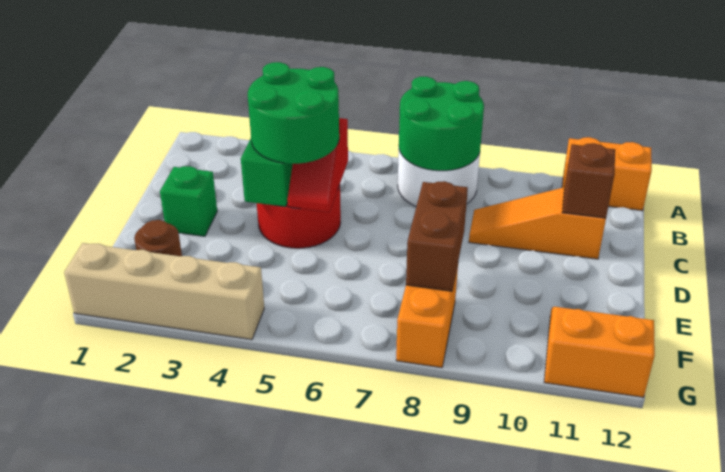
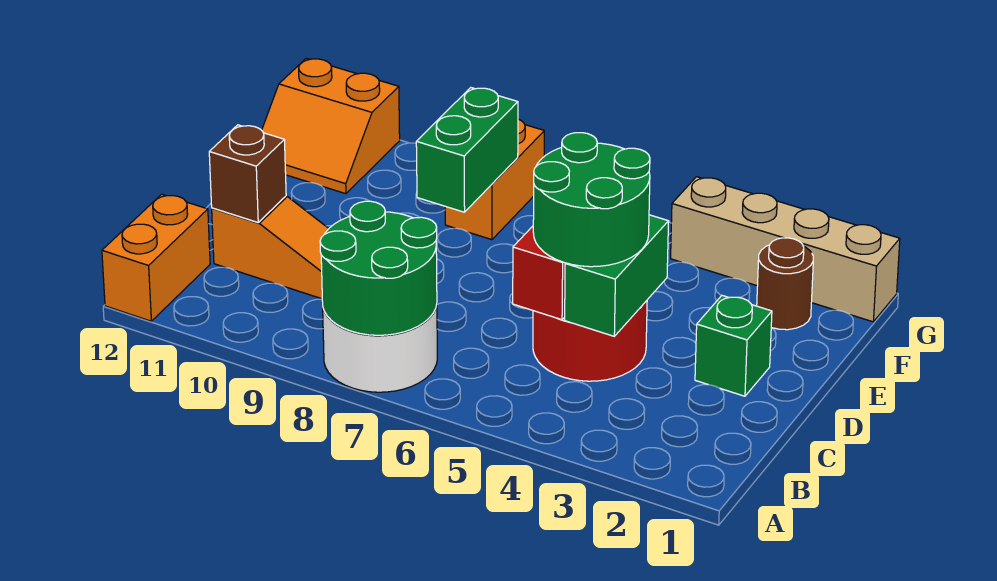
orange 1x2 brick [562,137,652,211] -> orange 1x2 brick turned to [102,194,210,321]
brown 1x2 brick [406,181,468,291] -> green 1x2 brick [416,88,518,212]

